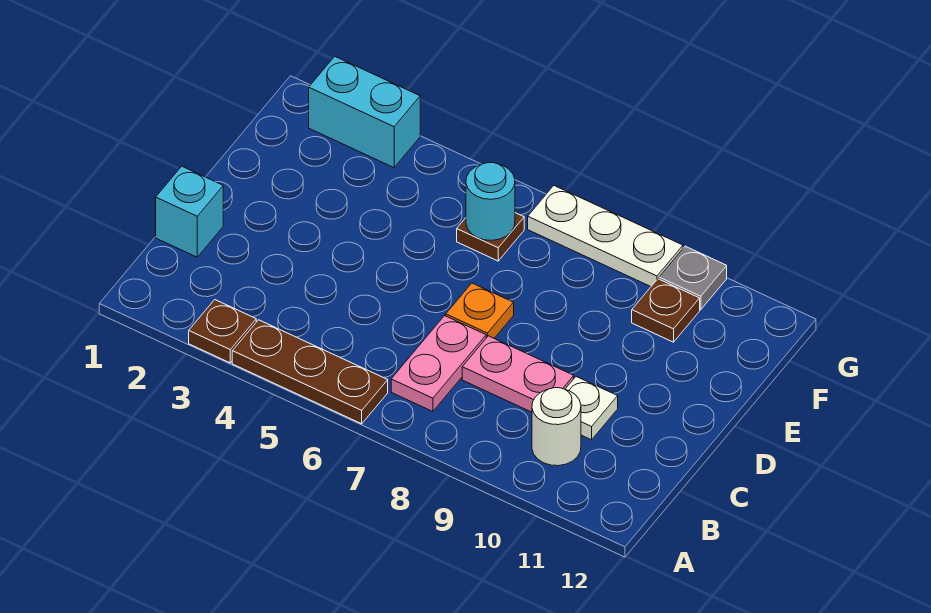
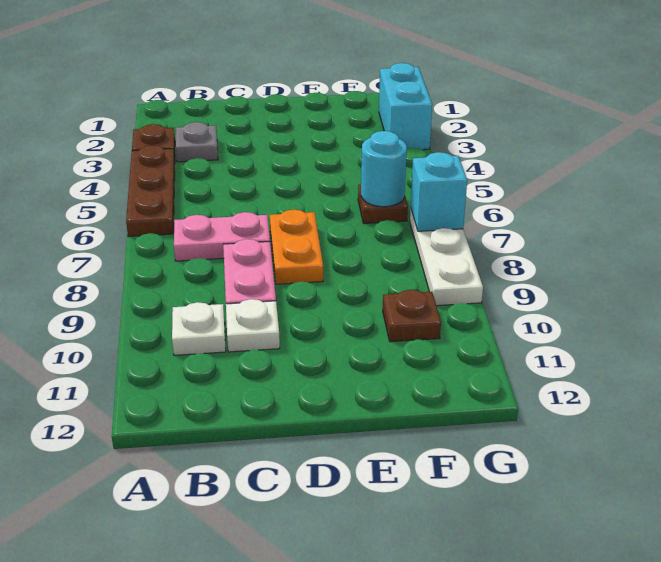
white 1x1 round brick [532,388,581,466] -> white 1x1 plate [172,302,226,355]
cyan 1x1 brick [156,166,223,257] -> cyan 1x1 brick moved to [411,152,467,231]
orange 1x1 plate [446,283,514,338] -> orange 1x2 plate [270,210,323,284]
grey 1x1 plate [659,246,727,310] -> grey 1x1 plate moved to [176,122,218,162]

